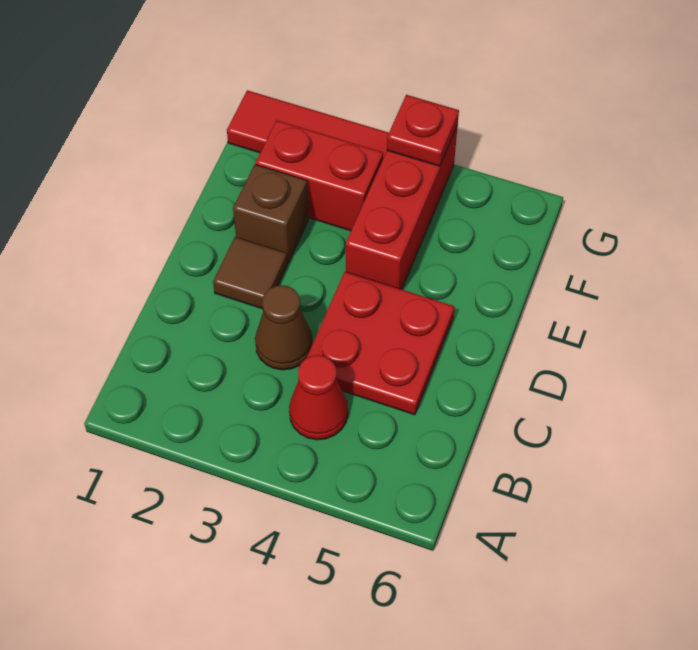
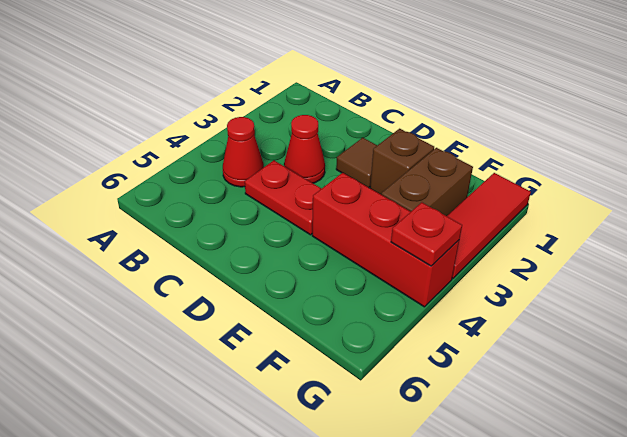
brown 1x1 cone [255,285,313,370] -> red 1x1 cone [284,115,325,183]
red 2x2 plate [307,272,455,415] -> red 1x2 plate [245,160,322,235]
red 1x2 brick [256,120,383,231] -> brown 1x2 brick [381,148,473,216]

